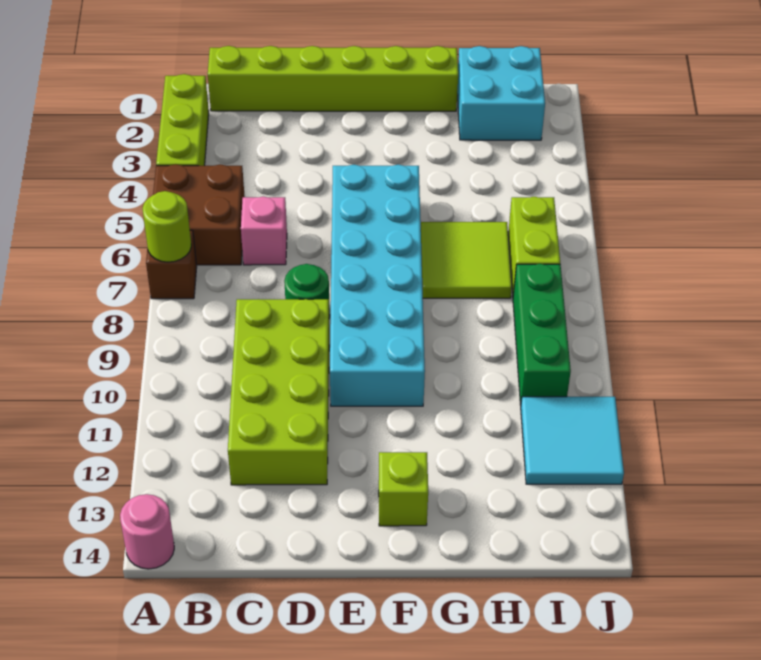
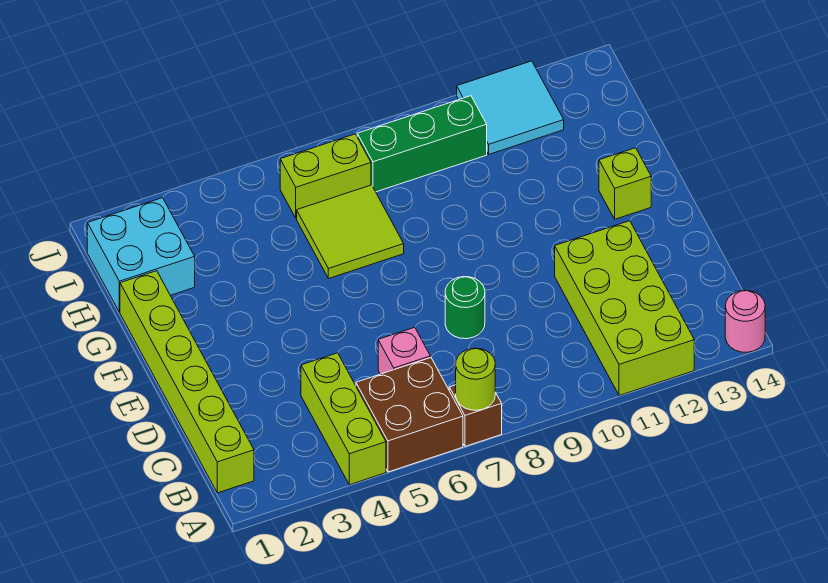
lime 1x3 brick [156,74,209,166] -> lime 1x3 brick turned to [301,353,386,485]
lime 2x4 brick [228,299,329,485] -> lime 2x4 brick turned to [555,221,694,396]
cyan 2x6 brick [330,164,425,406] -> none

